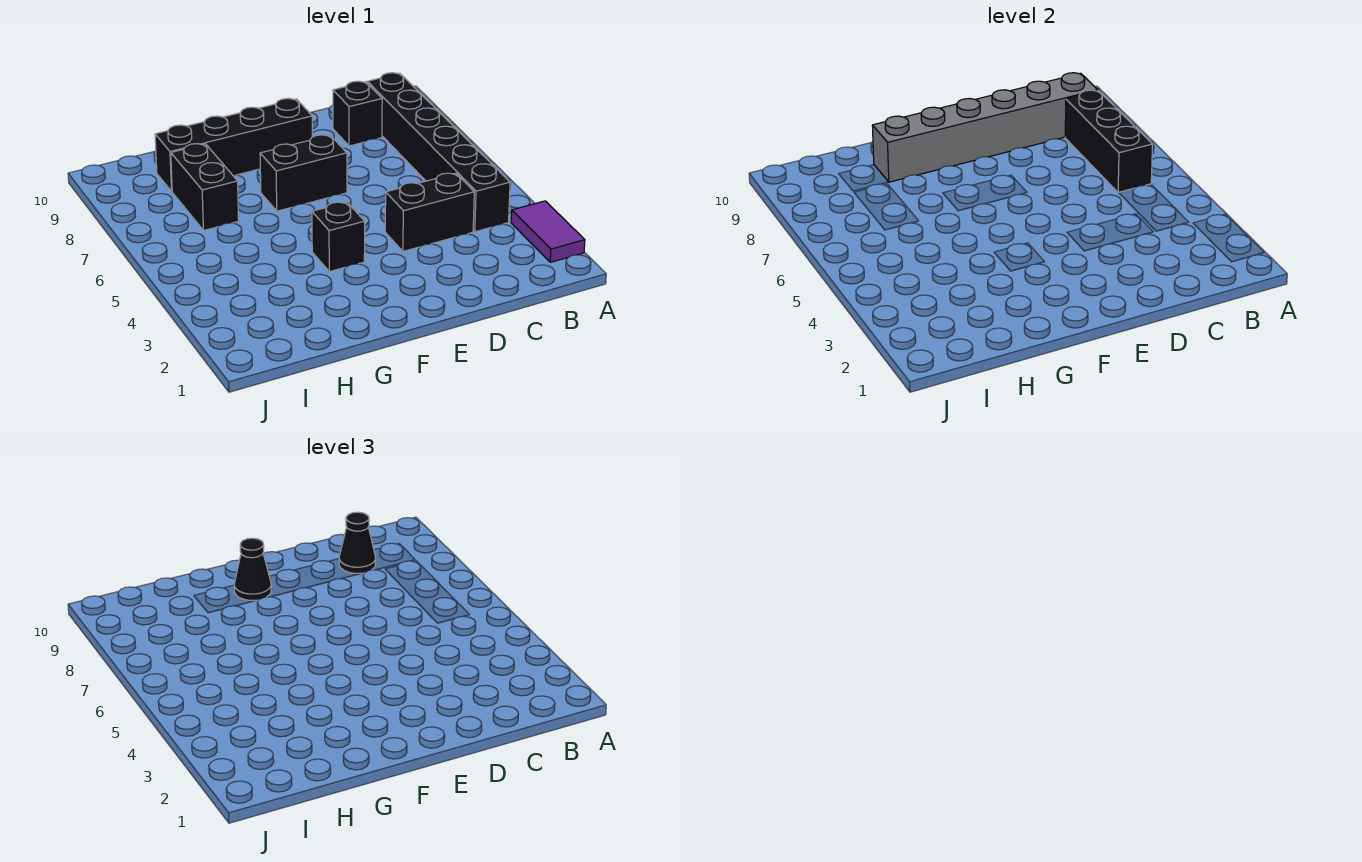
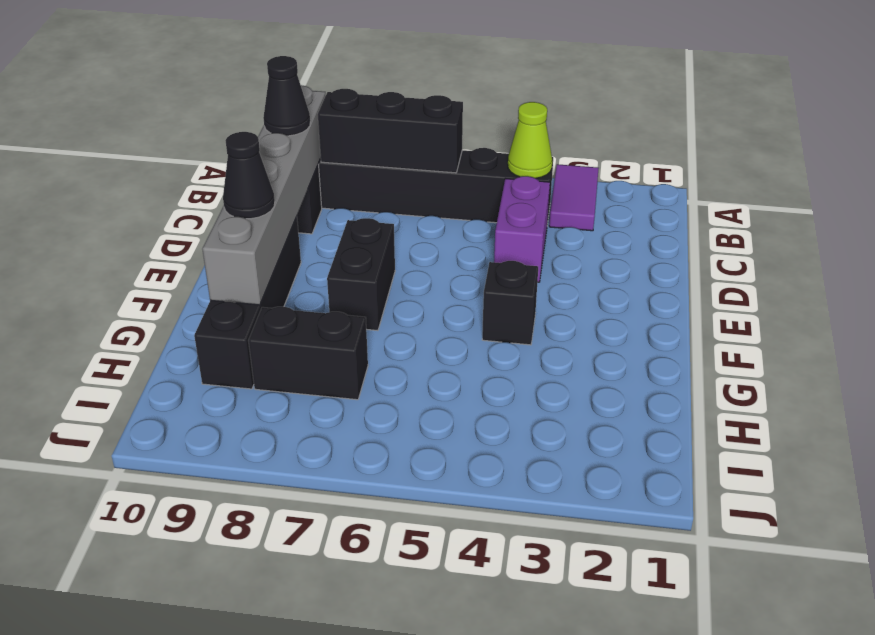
purple 1x2 tile [511,201,585,262] -> purple 1x2 tile turned to [549,164,599,231]
none -> lime 1x1 cone [508,102,552,178]
black 1x2 brick [385,173,474,251] -> purple 1x2 brick [494,176,550,282]

